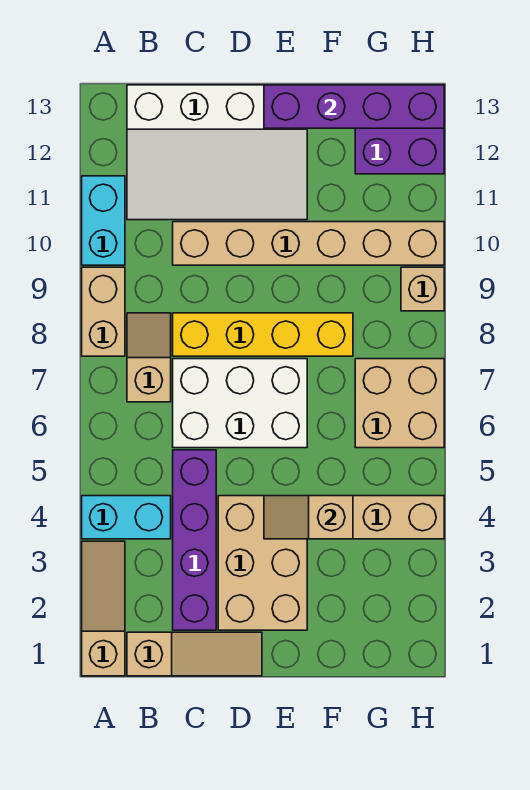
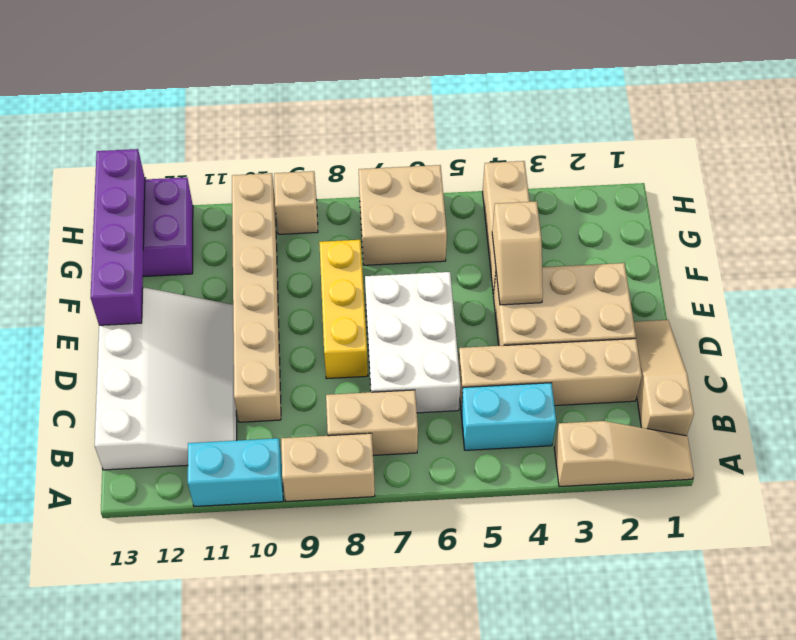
tan 1x3 slope [82,541,125,676] -> tan 1x3 slope turned to [554,421,694,487]
cyan 1x2 brick [82,496,171,539] -> cyan 1x2 brick turned to [461,383,556,450]
tan 1x2 slope [127,313,171,402] -> tan 1x2 brick [326,390,418,455]
purple 1x4 brick [173,450,216,630] -> tan 1x4 brick [458,339,642,406]
yellow 1x4 brick [173,313,353,356] -> yellow 1x3 brick [319,240,368,379]

